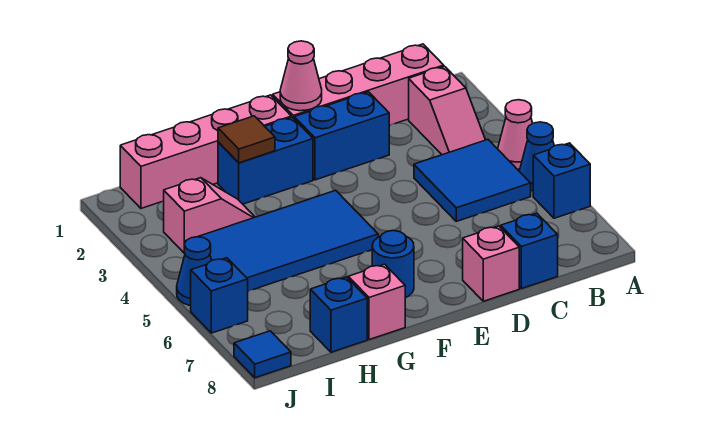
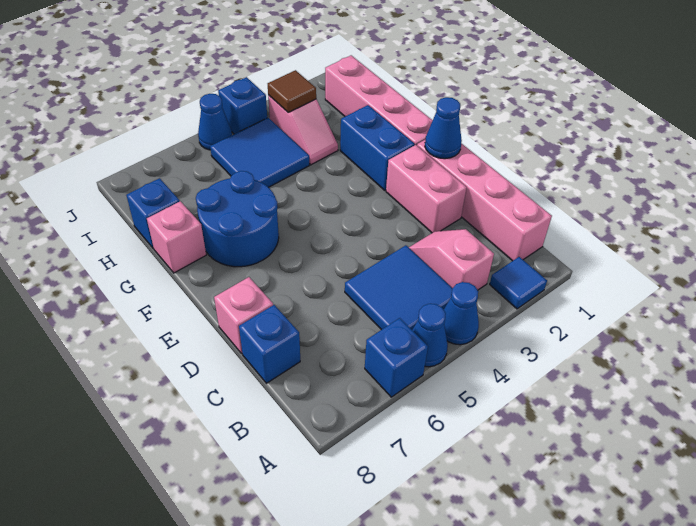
pink 1x1 cone [498,100,533,169] -> blue 1x1 cone [444,282,479,345]
pink 1x2 slope [409,66,485,155] -> pink 1x2 slope turned to [409,229,494,290]
blue 1x2 brick [294,92,390,180] -> pink 1x2 brick [386,145,467,233]
pink 1x1 cone [280,41,322,111] -> blue 1x1 cone [425,97,462,159]
blue 2x4 tile [185,190,378,291] -> blue 2x2 tile [210,118,309,187]
blue 1x1 round brick [372,231,414,298] -> blue 2x2 round brick [196,171,279,267]
brown 1x1 tile [218,116,275,163] -> brown 1x1 tile moved to [268,70,316,112]
blue 1x1 brick [191,258,248,333] -> blue 1x1 brick moved to [218,77,267,134]
blue 1x1 tile [234,331,291,378] -> blue 1x1 tile moved to [490,257,547,309]

